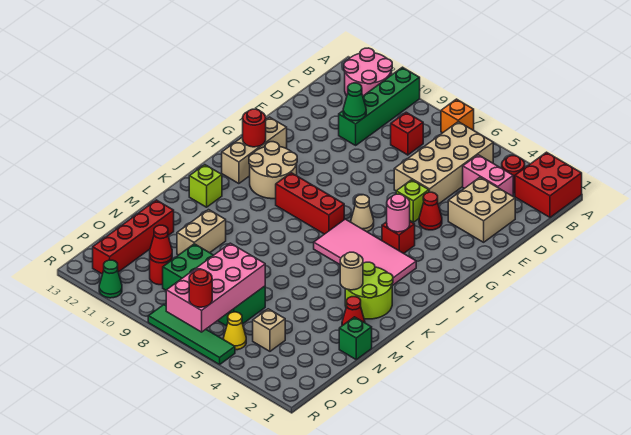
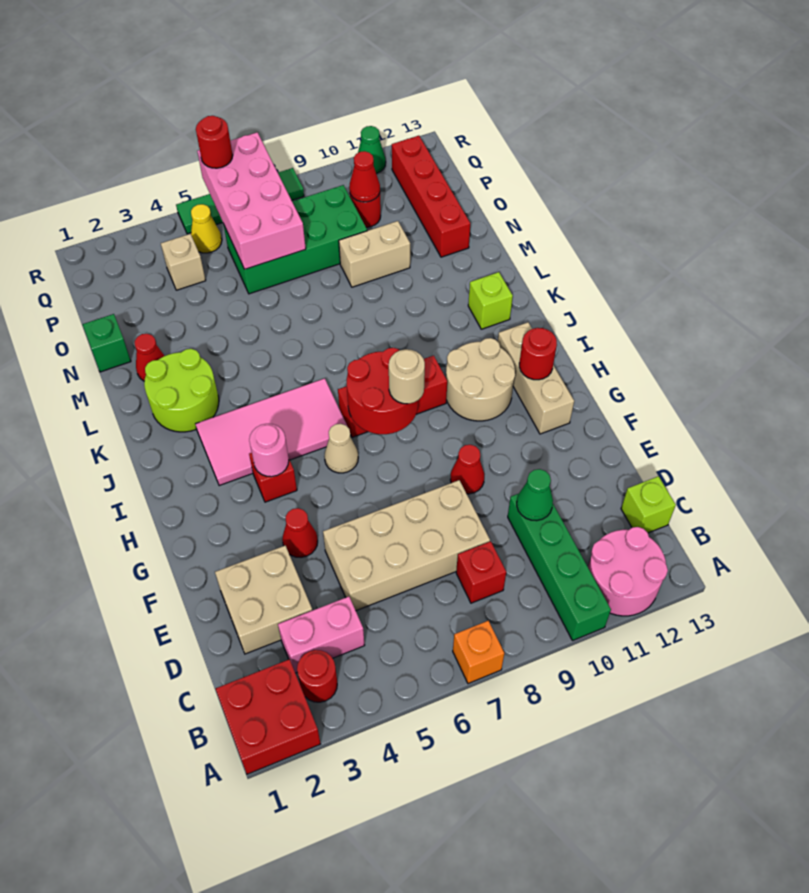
tan 2x4 brick [394,122,493,204] -> tan 2x4 brick turned to [323,480,490,611]
lime 1x1 brick [396,180,429,222] -> lime 1x1 brick moved to [621,476,676,533]
none -> red 1x1 cone [450,445,484,494]
none -> red 2x2 round brick [347,348,418,434]
tan 1x1 round brick [340,252,363,290] -> tan 1x1 round brick moved to [389,349,425,404]
tan 1x2 brick [177,210,226,255] -> tan 1x2 brick turned to [339,221,410,287]

